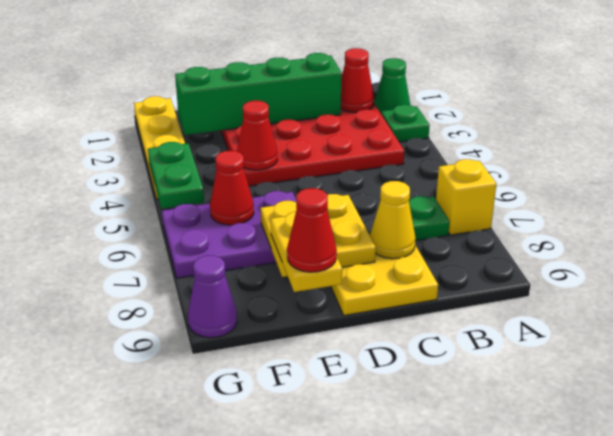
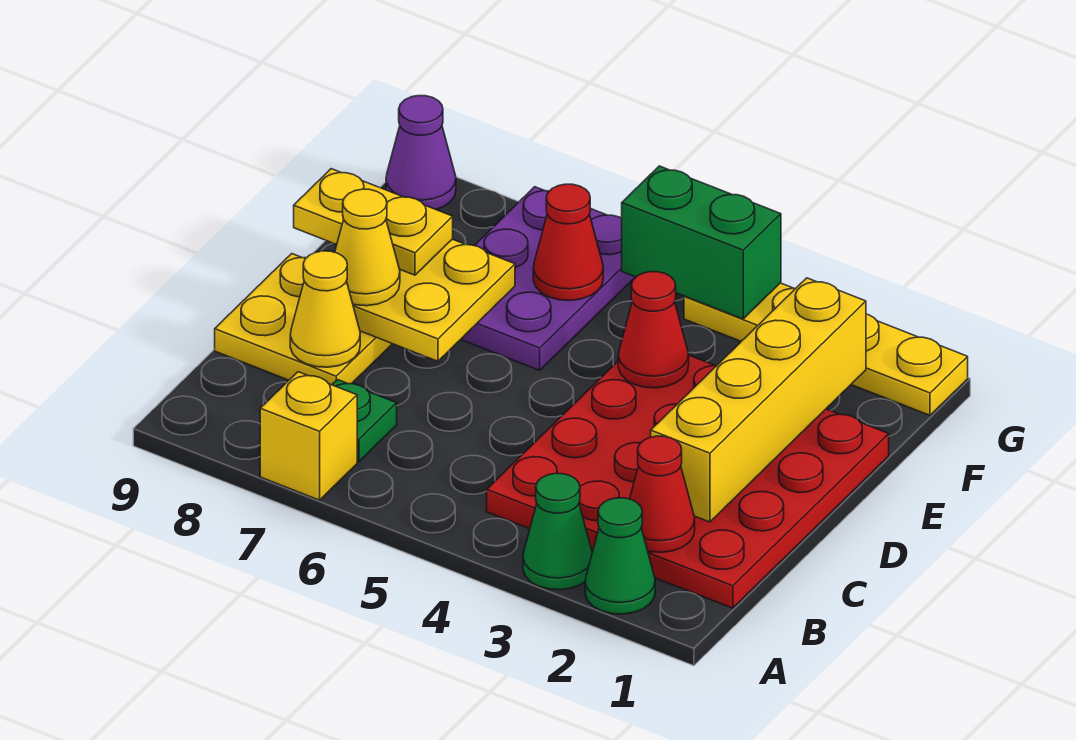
green 1x1 plate [381,105,430,142] -> green 1x1 cone [523,473,592,590]
green 1x4 brick [175,53,342,135] -> yellow 1x4 brick [651,278,866,522]
none -> yellow 1x1 cone [335,189,400,306]
red 1x1 cone [287,188,337,272] -> none
green 1x2 plate [148,142,204,209] -> green 1x2 brick [622,166,781,319]

